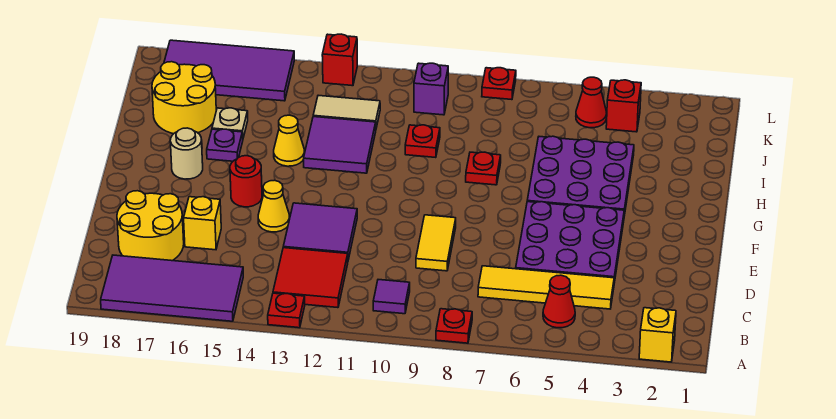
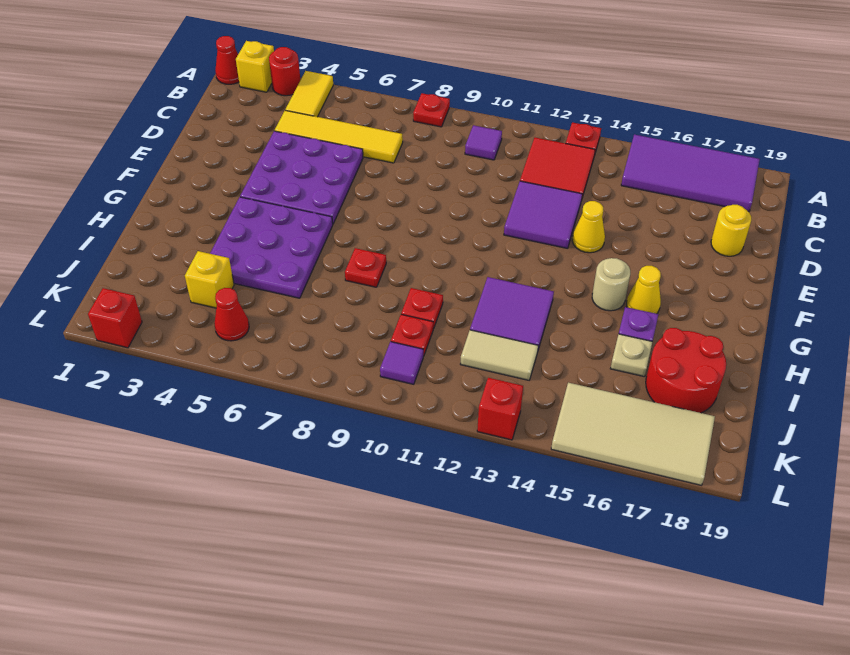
red 1x1 cone [543,275,575,328] -> red 1x1 cone moved to [215,36,239,84]
yellow 2x2 round brick [117,191,184,261] -> yellow 1x1 round brick [711,205,751,256]
yellow 1x2 tile [416,215,456,271] -> yellow 1x2 tile moved to [285,71,333,117]
yellow 1x1 brick [184,197,221,250] -> yellow 1x1 brick moved to [185,251,234,308]
red 1x1 round brick [230,156,262,207] -> red 1x1 round brick moved to [269,47,300,96]
tan 1x1 round brick [170,128,203,179] -> tan 1x1 round brick moved to [592,258,630,311]
yellow 1x1 cone [274,115,304,166] -> yellow 1x1 cone moved to [627,266,661,314]
yellow 2x2 round brick [152,62,216,134] -> red 2x2 round brick [646,328,726,413]
red 1x1 brick [606,80,641,132] -> red 1x1 brick moved to [88,288,142,348]
purple 1x1 brick [414,63,448,115] -> purple 1x1 tile [380,342,423,384]
purple 2x4 tile [164,40,294,101] -> tan 2x4 tile [551,383,715,485]
red 1x1 plate [482,68,516,100] -> red 1x1 plate moved to [391,314,434,356]

